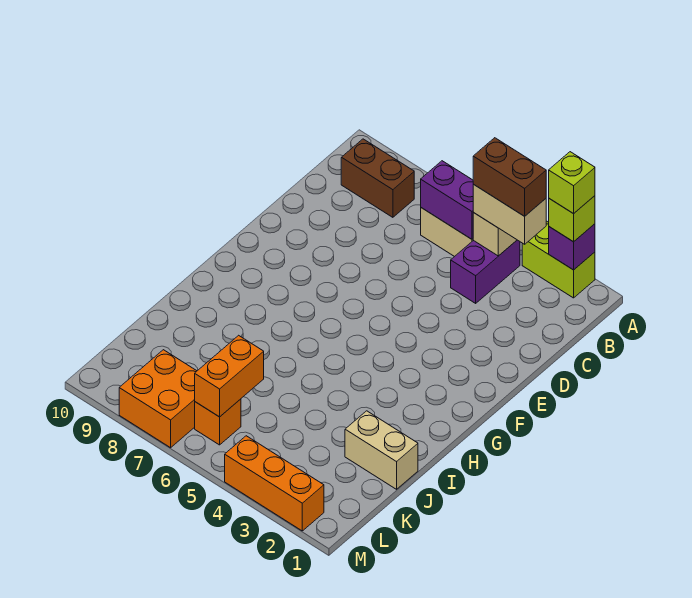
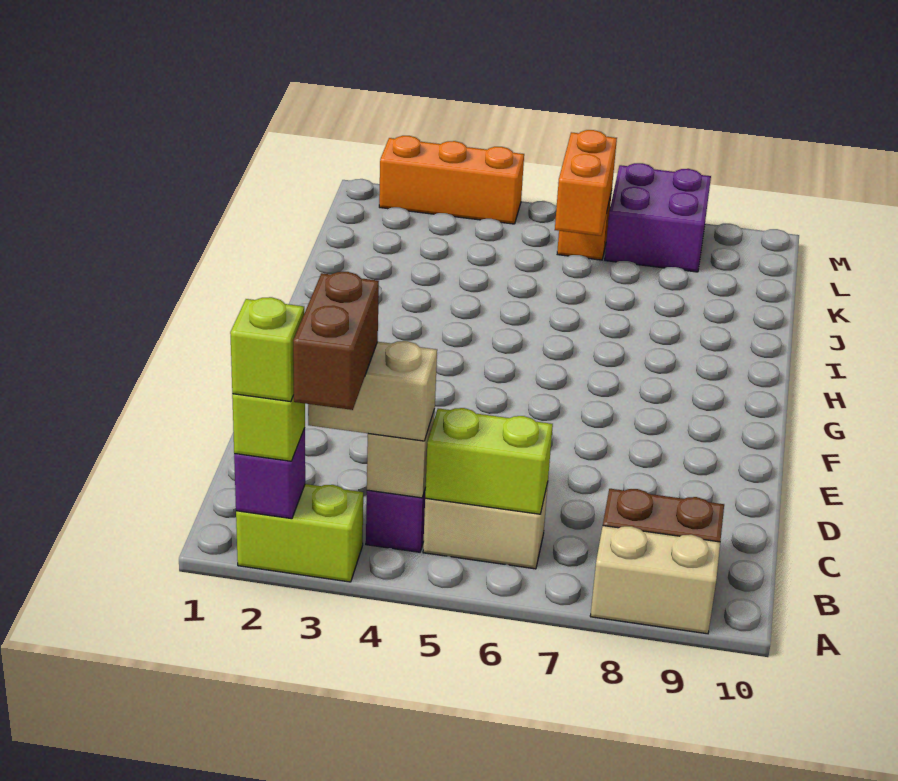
brown 1x2 brick [473,138,546,216] -> brown 1x2 brick turned to [293,272,379,410]
purple 1x2 brick [421,161,474,239] -> lime 1x2 brick [425,408,553,514]
tan 1x2 brick [345,411,418,489] -> tan 1x2 brick moved to [590,526,720,634]
orange 2x2 brick [119,350,197,448] -> purple 2x2 brick [605,163,711,272]

